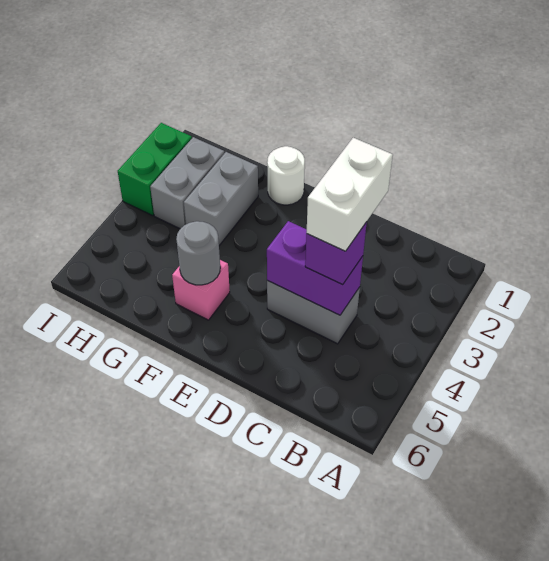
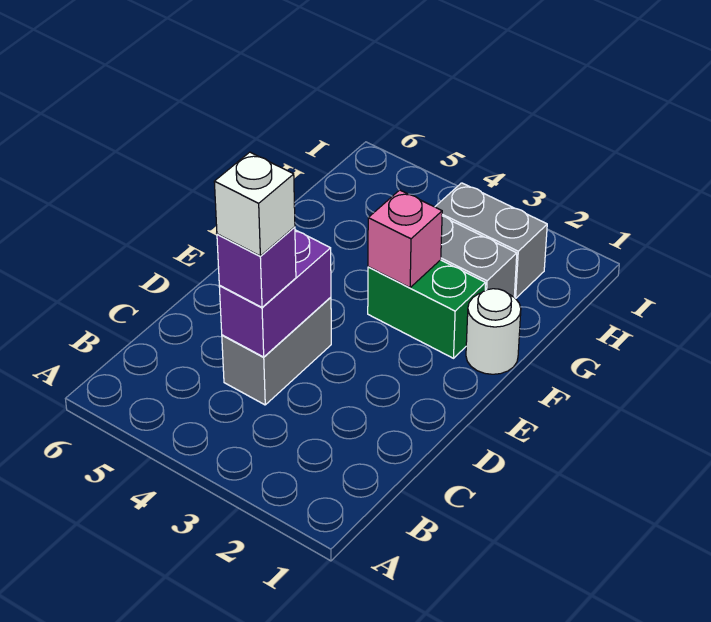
white 1x2 brick [307,138,393,251] -> white 1x1 brick [214,152,295,256]
pink 1x1 brick [172,260,230,320] -> pink 1x1 brick moved to [368,190,442,288]
grey 1x1 round brick [176,221,220,285] -> none
green 1x2 brick [118,123,192,216] -> green 1x2 brick moved to [368,260,486,358]

